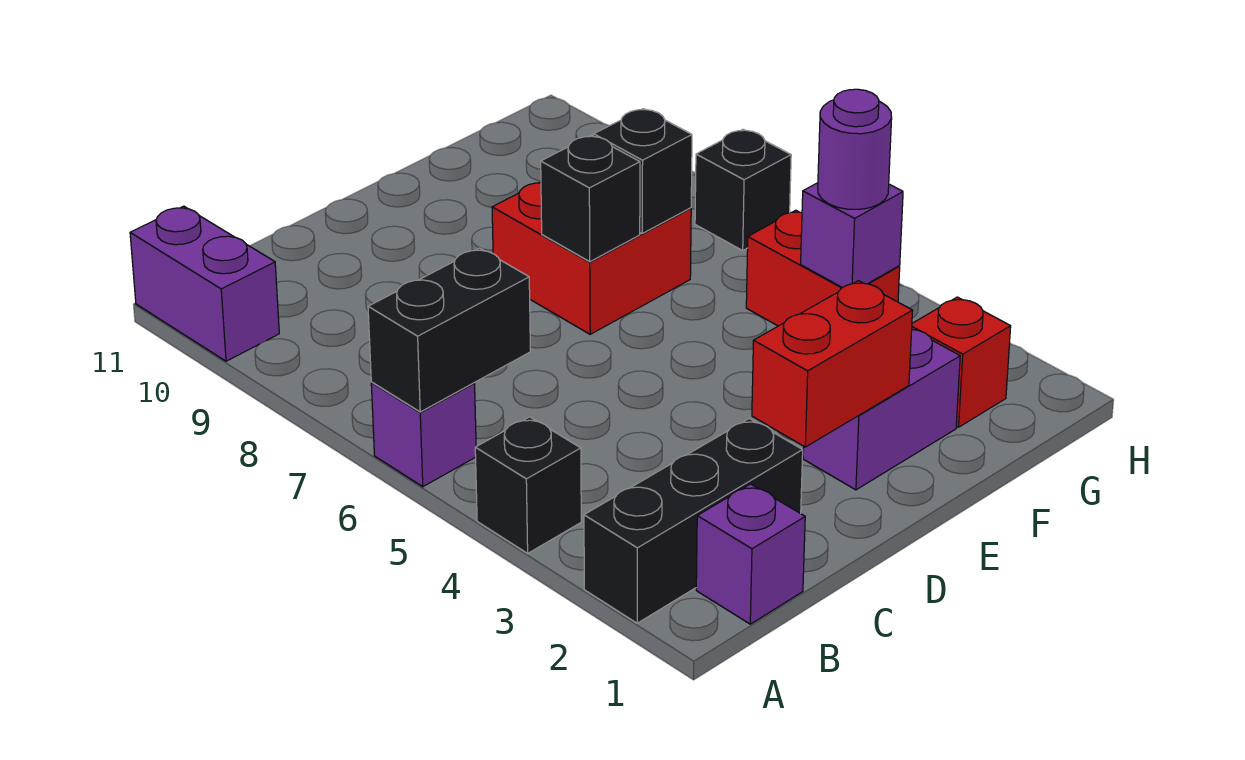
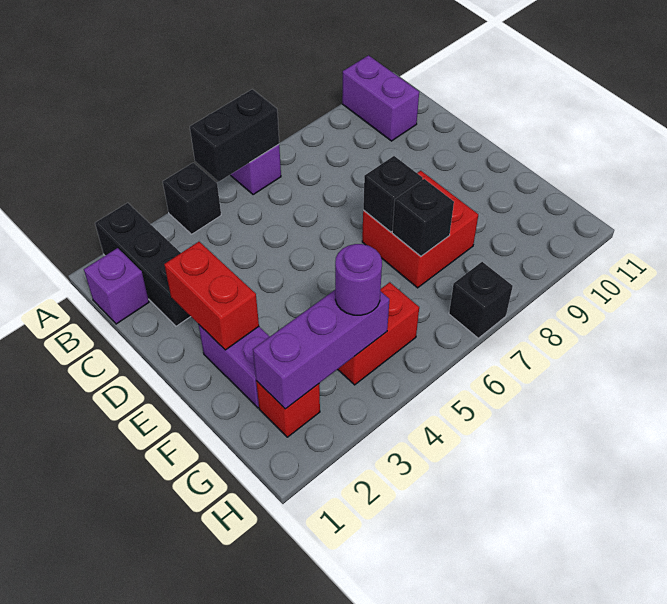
black 1x2 brick [368,248,530,412] -> black 1x2 brick turned to [190,89,279,182]
purple 1x2 brick [130,206,279,361] -> purple 1x2 brick turned to [342,55,419,141]
purple 1x1 brick [801,183,903,288] -> purple 1x3 brick [253,290,389,409]

